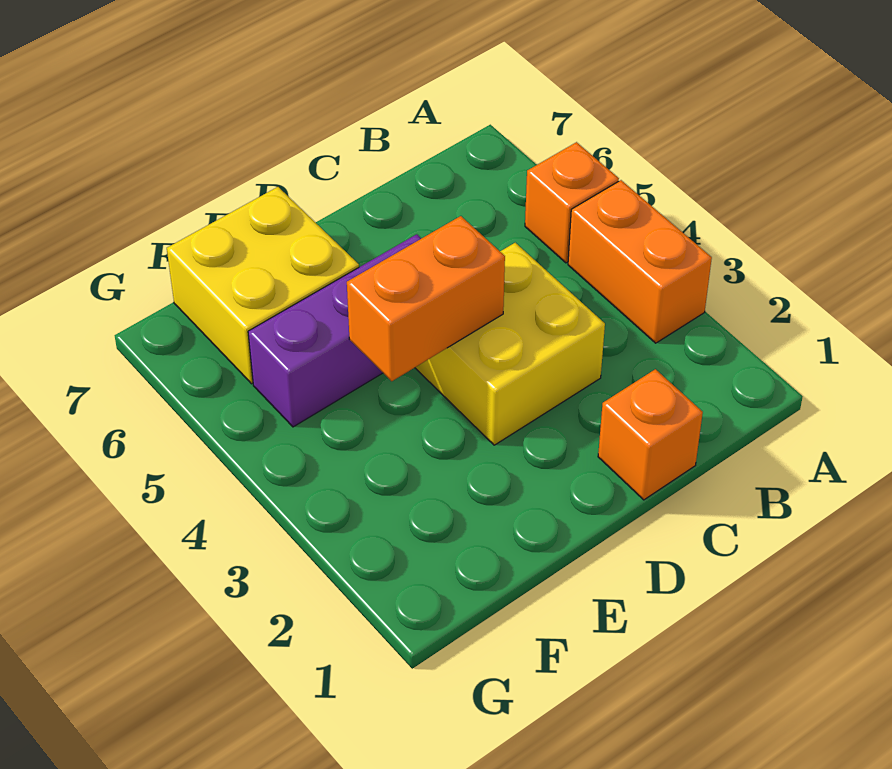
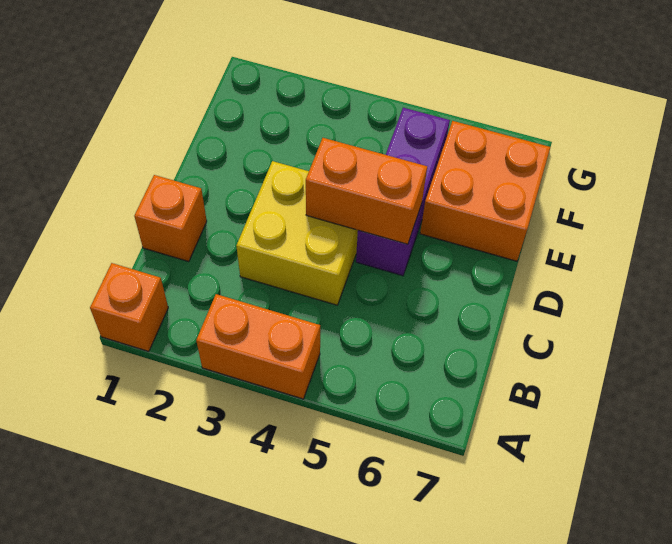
orange 1x1 brick [525,142,619,263] -> orange 1x1 brick moved to [90,263,168,351]
orange 1x2 brick [347,216,505,381] -> orange 1x2 brick turned to [306,138,427,244]
yellow 2x2 brick [167,187,359,384] -> orange 2x2 brick [420,121,550,261]

